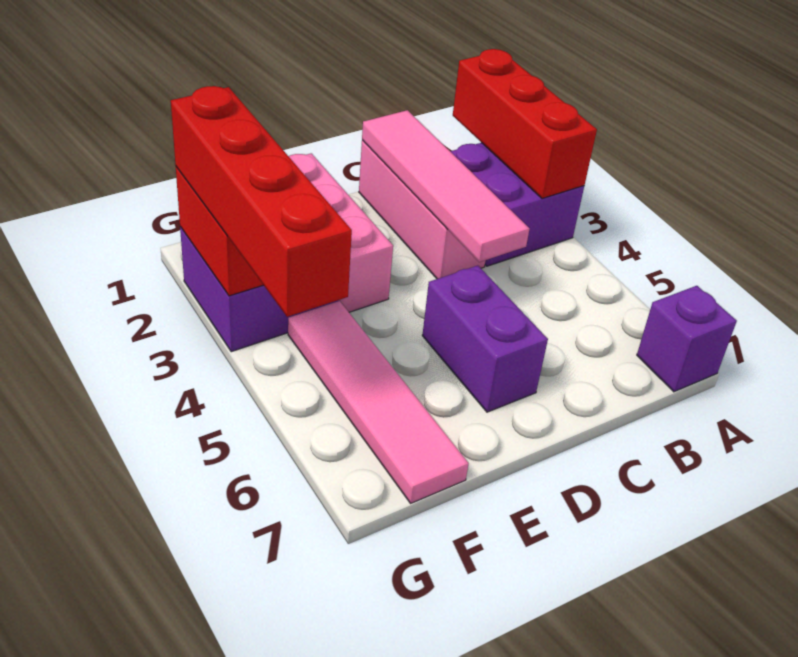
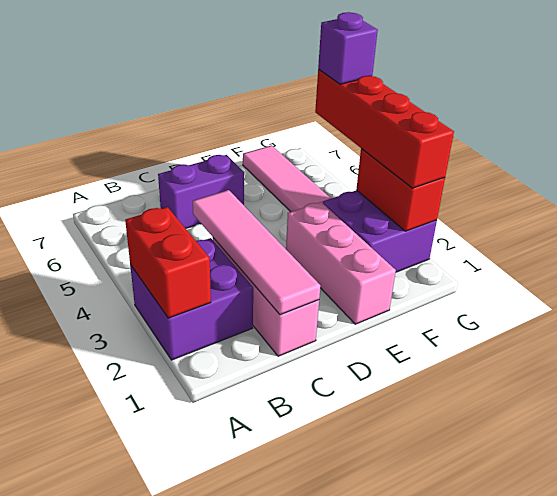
red 1x3 brick [453,49,597,198] -> red 1x2 brick [125,207,211,318]
purple 1x1 brick [637,286,737,392] -> purple 1x1 brick moved to [318,12,378,84]
purple 1x2 brick [422,266,548,412] -> purple 1x2 brick turned to [158,155,244,229]

